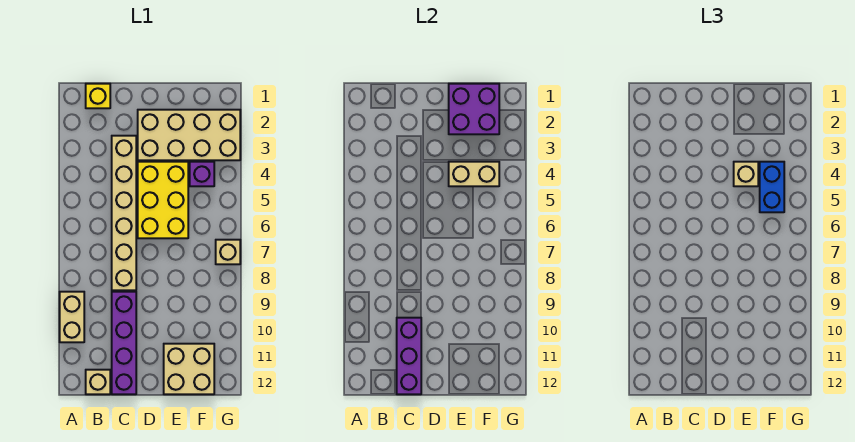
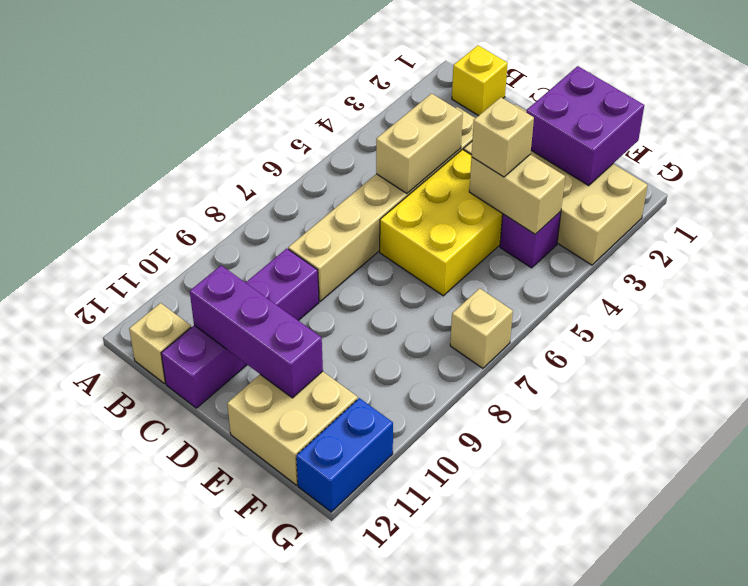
tan 1x2 brick [60,292,84,342] -> tan 1x2 brick moved to [376,93,463,194]
purple 1x3 brick [397,318,421,394] -> purple 1x3 brick turned to [190,266,323,398]
blue 1x2 brick [760,162,784,212] -> blue 1x2 brick moved to [296,398,393,512]

